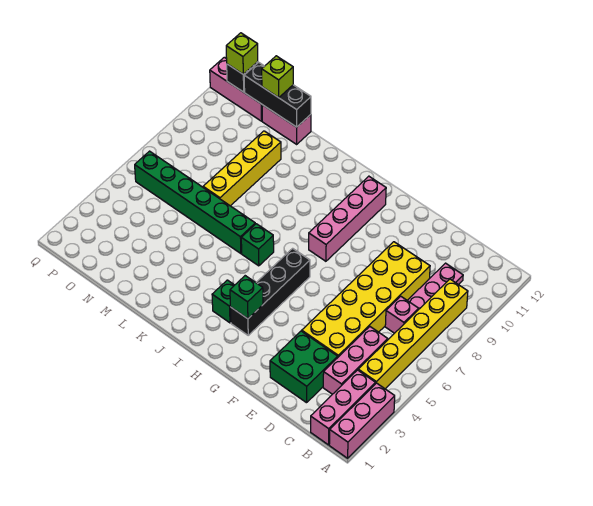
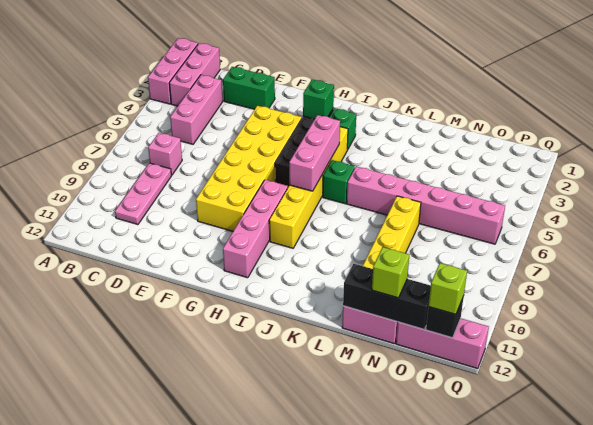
yellow 1x6 brick [358,279,468,389] -> yellow 1x6 brick moved to [269,127,348,248]
green 2x2 brick [270,331,338,403] -> green 1x2 brick [223,67,275,109]
yellow 2x6 brick [302,242,430,357] -> yellow 2x6 brick moved to [196,106,302,231]
none -> pink 1x3 brick [289,115,340,191]
green 1x6 brick [135,151,255,254] -> pink 1x6 brick [347,166,505,244]

